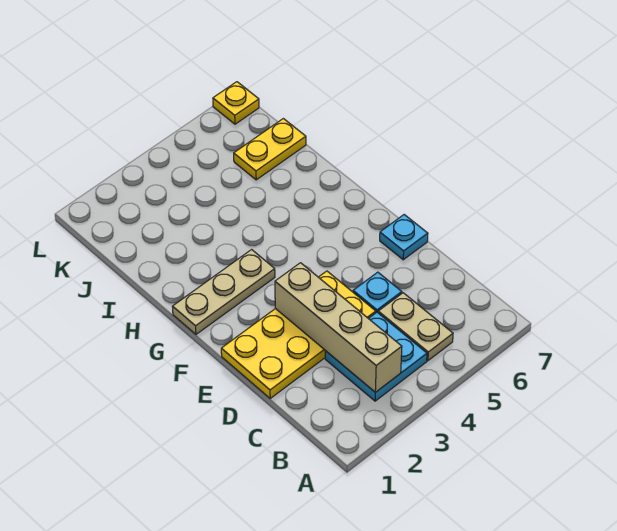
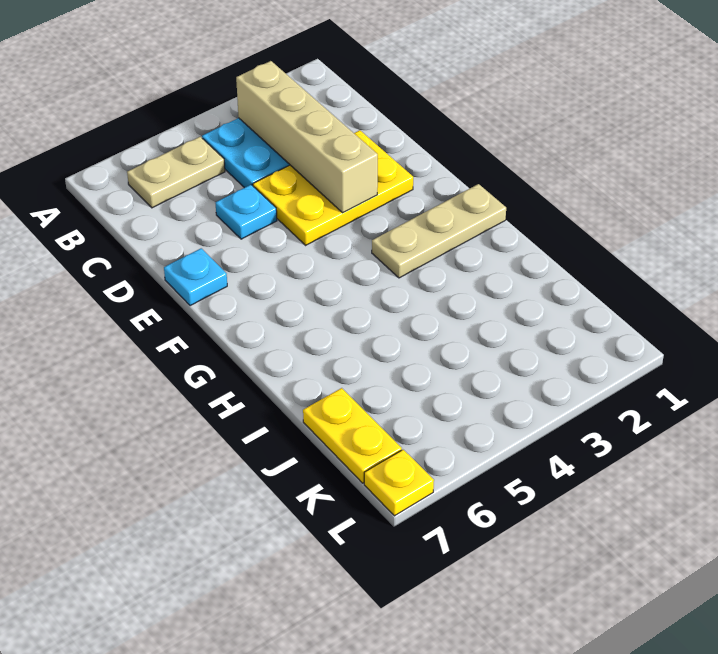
tan 1x2 plate [378,293,453,361] -> tan 1x2 plate turned to [127,137,225,208]
yellow 2x4 plate [221,271,376,398] -> yellow 2x3 plate [253,130,413,245]
yellow 1x2 plate [234,119,306,180] -> yellow 1x2 plate turned to [303,388,402,483]

